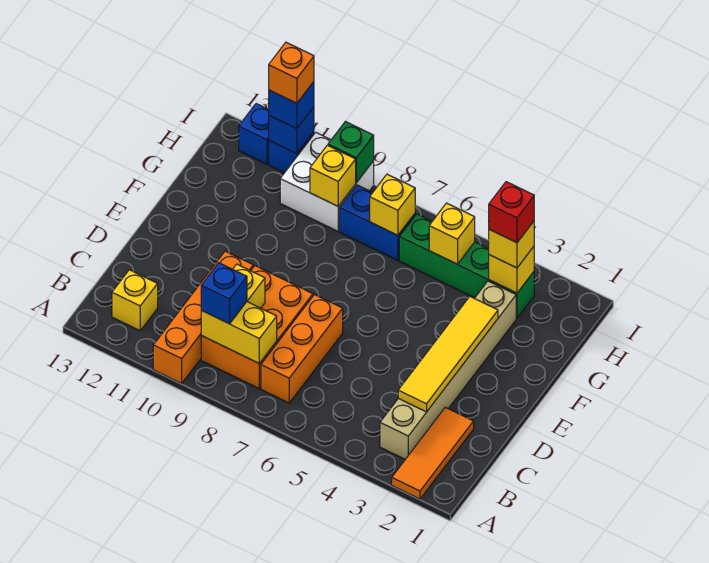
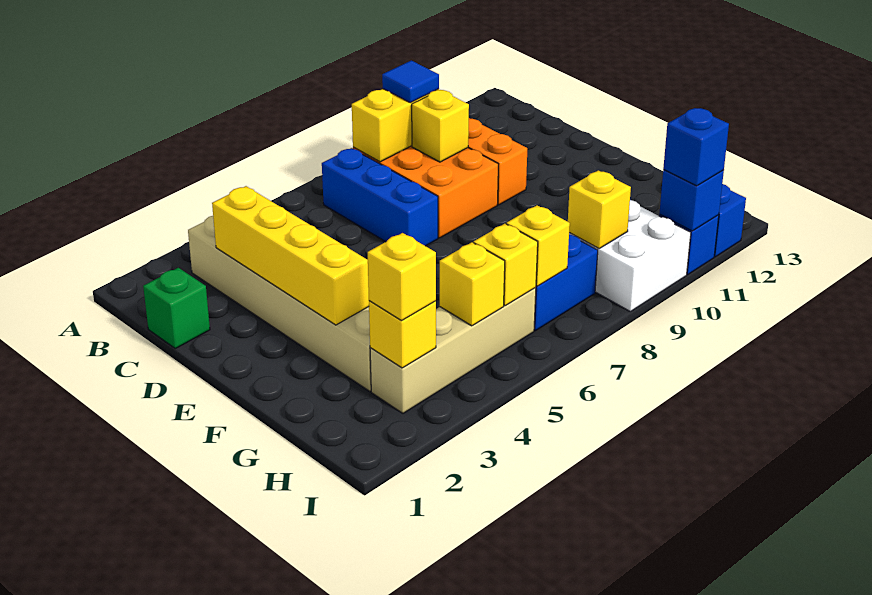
orange 1x3 tile [392,407,474,499] -> none
orange 1x3 brick [261,295,343,403] -> blue 1x3 brick [322,148,438,246]
blue 1x1 brick [201,263,247,324] -> blue 1x1 tile [382,60,439,103]
yellow 1x1 brick [112,270,158,331] -> yellow 1x1 brick moved to [474,224,538,306]
yellow 1x4 tile [398,297,498,412] -> yellow 1x4 brick [212,186,369,325]
green 1x4 brick [399,214,534,318] -> tan 1x4 brick [370,288,536,413]
red 1x1 brick [489,182,534,243] -> none
green 1x1 brick [328,122,374,183] -> green 1x1 brick moved to [143,268,210,348]
orange 1x1 brick [269,42,314,103] -> none

